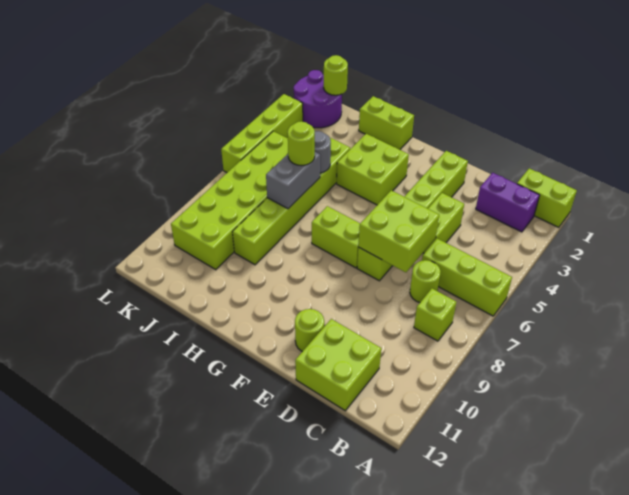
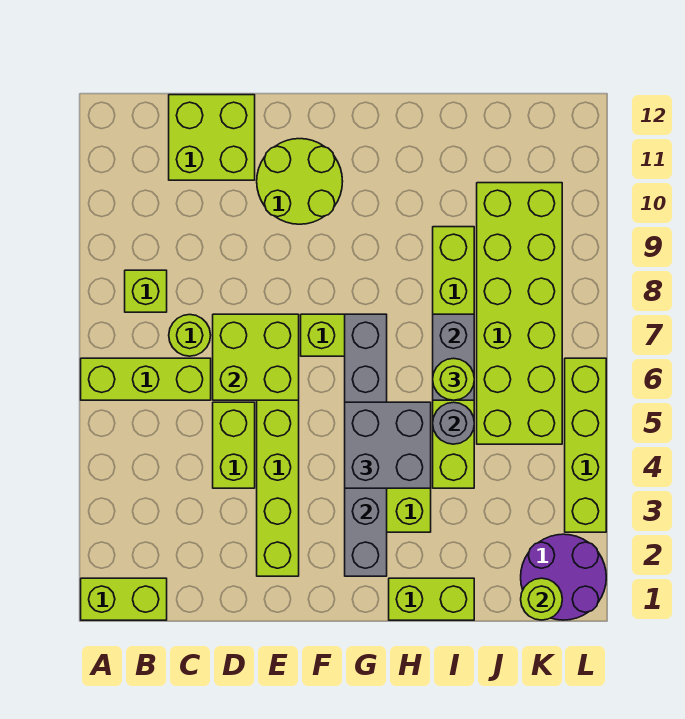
purple 1x2 brick [476,173,540,232] -> none
lime 1x1 round brick [295,309,324,352] -> lime 2x2 round brick [257,139,343,224]
none -> grey 1x6 brick [345,314,387,576]
none -> grey 2x2 brick [345,402,431,488]

